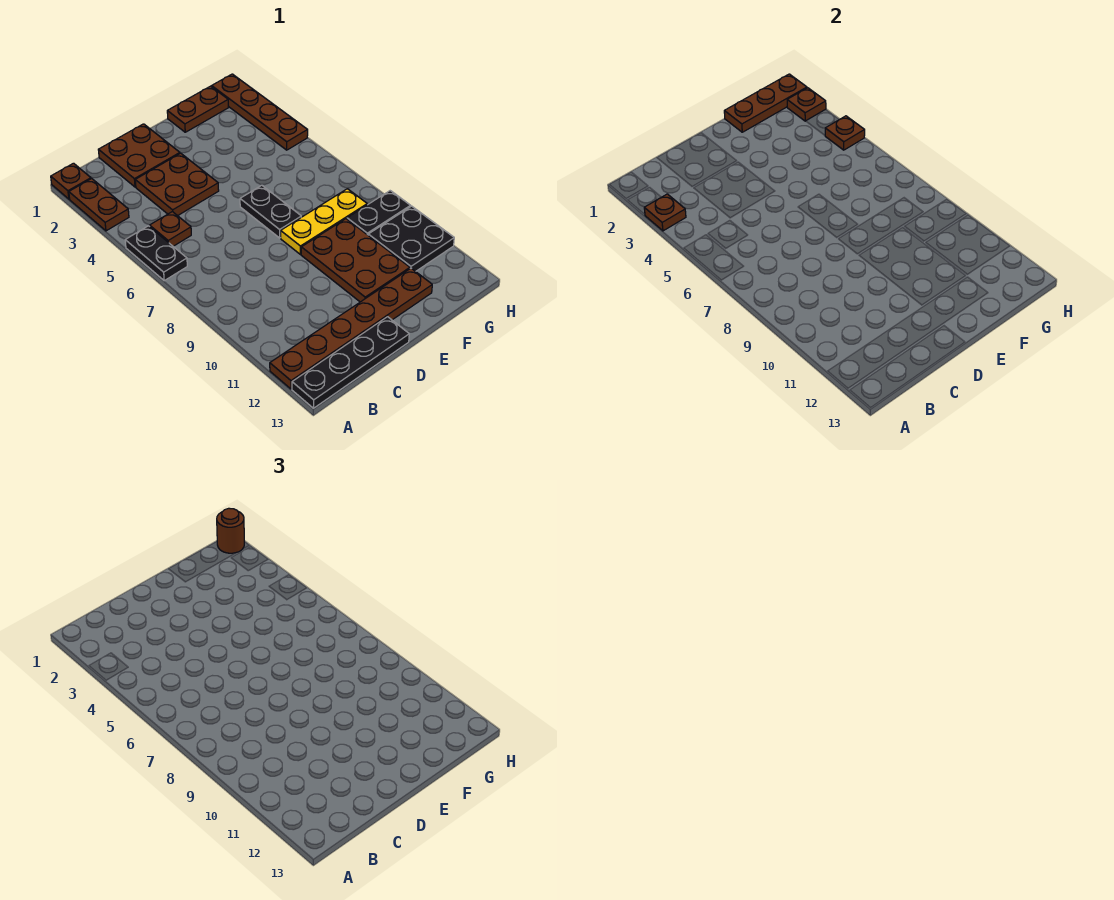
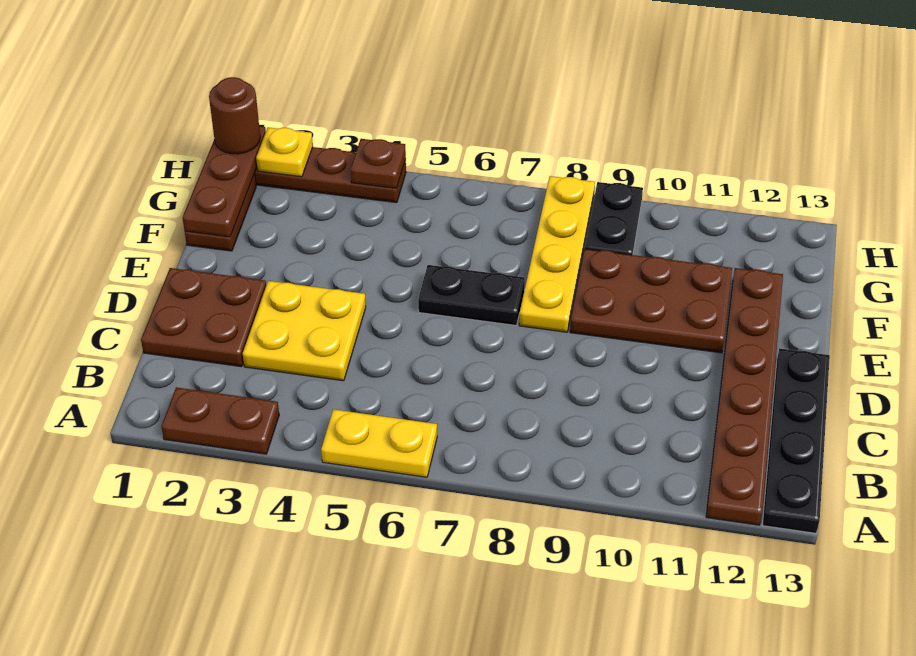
brown 1x1 plate [51,163,91,199] -> none
brown 1x1 plate [644,194,686,231] -> none
black 1x2 plate [125,226,187,280] -> yellow 1x2 plate [321,409,437,477]
brown 1x1 plate [150,212,191,246] -> none
brown 2x2 plate [135,153,219,216] -> yellow 2x2 plate [243,281,366,381]
yellow 1x3 plate [281,189,367,254] -> yellow 1x4 plate [519,176,595,332]
black 2x2 plate [368,206,454,271] -> none
brown 1x1 plate [787,88,826,121] -> yellow 1x1 plate [256,127,313,177]

